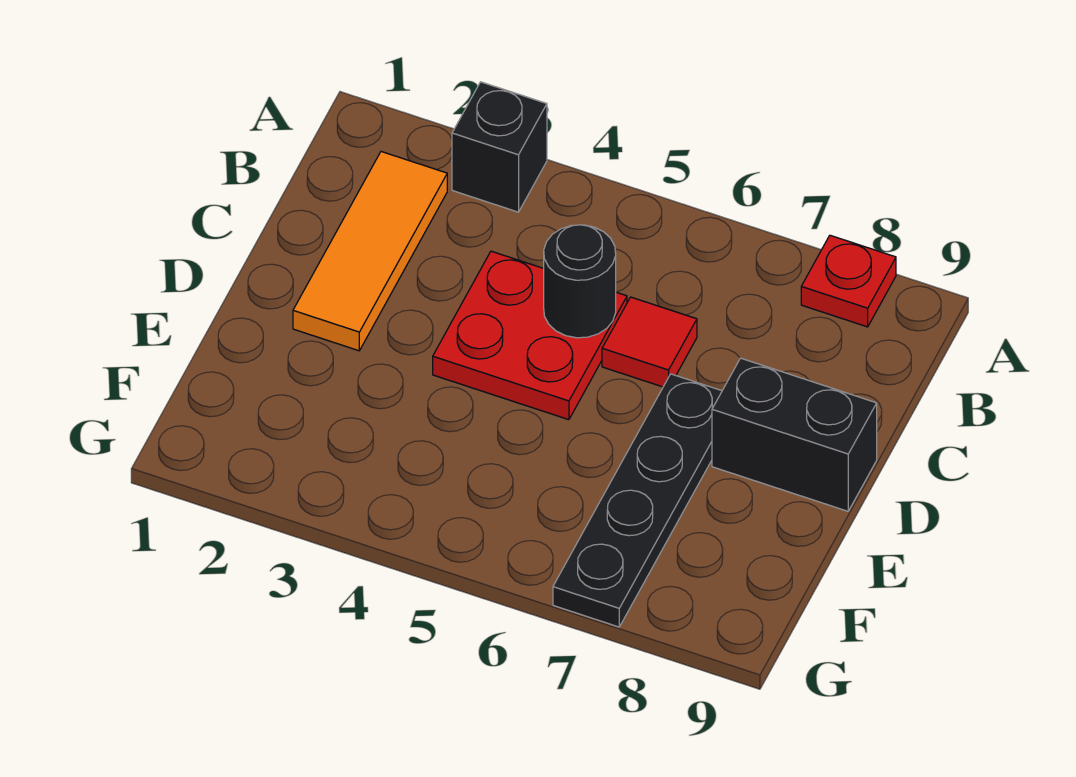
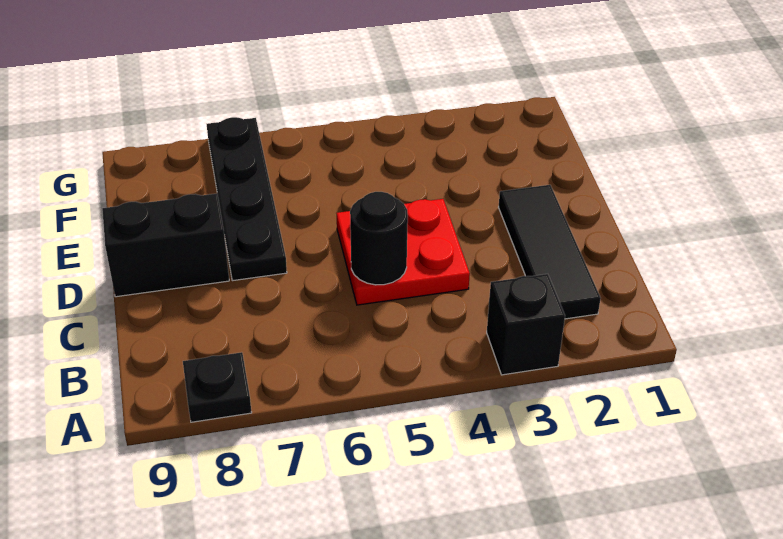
red 1x1 plate [801,235,896,327] -> black 1x1 plate [183,352,252,422]
orange 1x3 tile [293,152,447,351] -> black 1x3 tile [499,185,601,319]
red 1x1 tile [602,297,697,387] -> none

